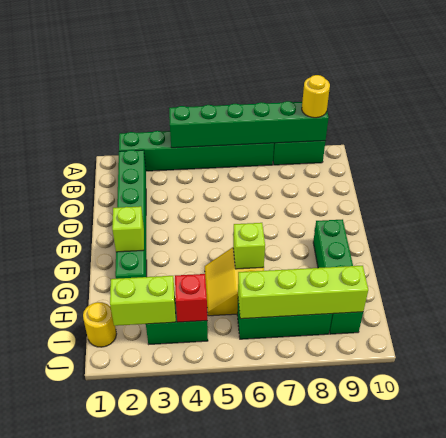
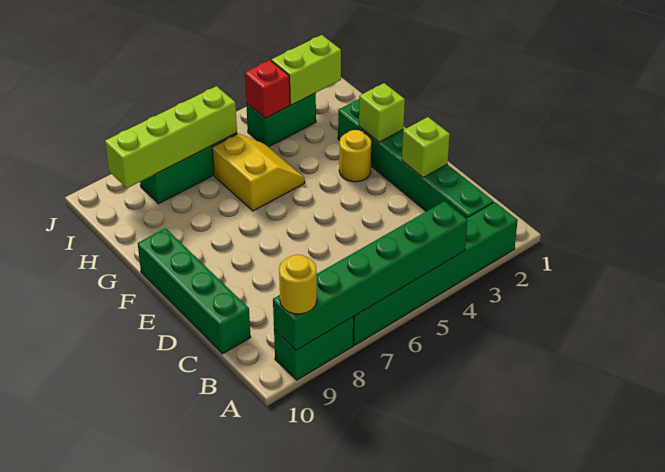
green 1x4 brick [313,219,363,334] -> green 1x4 brick moved to [138,228,251,354]
lime 1x1 brick [233,223,265,269] -> lime 1x1 brick moved to [402,117,450,178]
yellow 1x1 round brick [83,302,116,347] -> yellow 1x1 round brick moved to [339,130,371,182]

